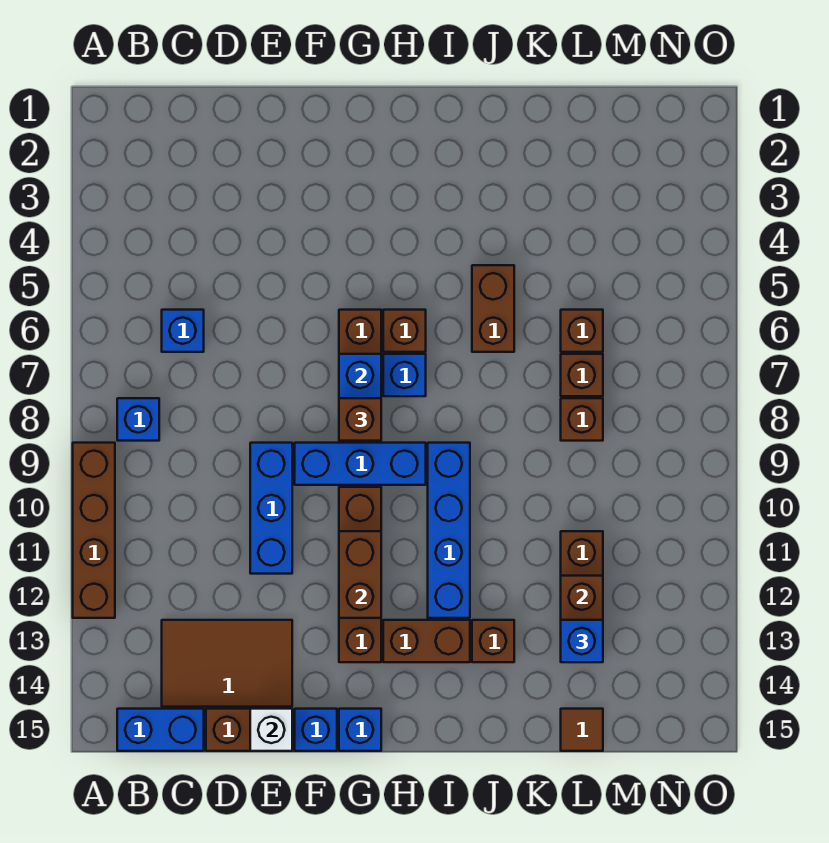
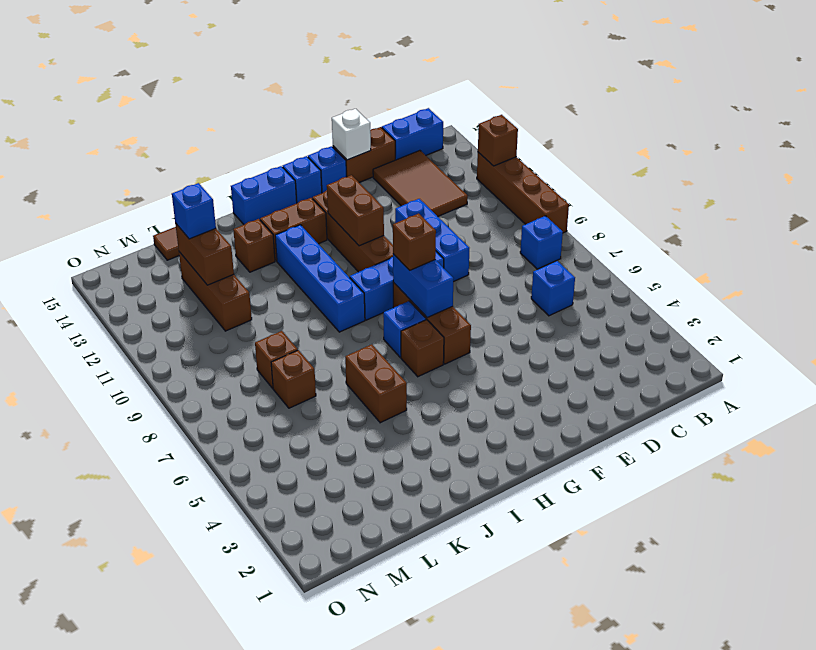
brown 2x3 tile [162,620,292,707] -> brown 2x3 tile turned to [373,150,468,216]
none -> blue 1x2 brick [231,166,297,225]
brown 1x1 brick [561,310,603,352] -> brown 1x1 brick moved to [478,115,518,166]

